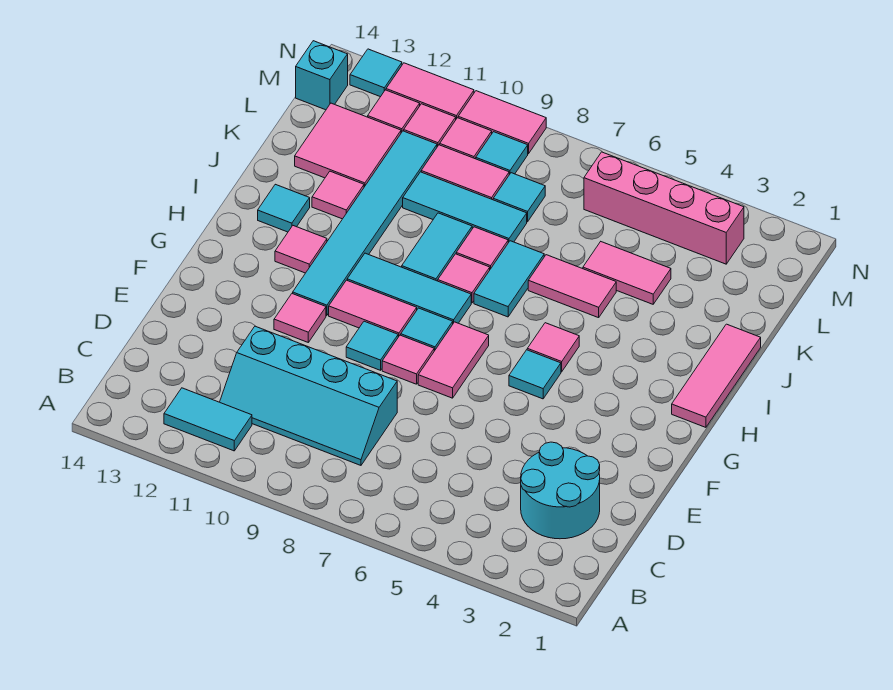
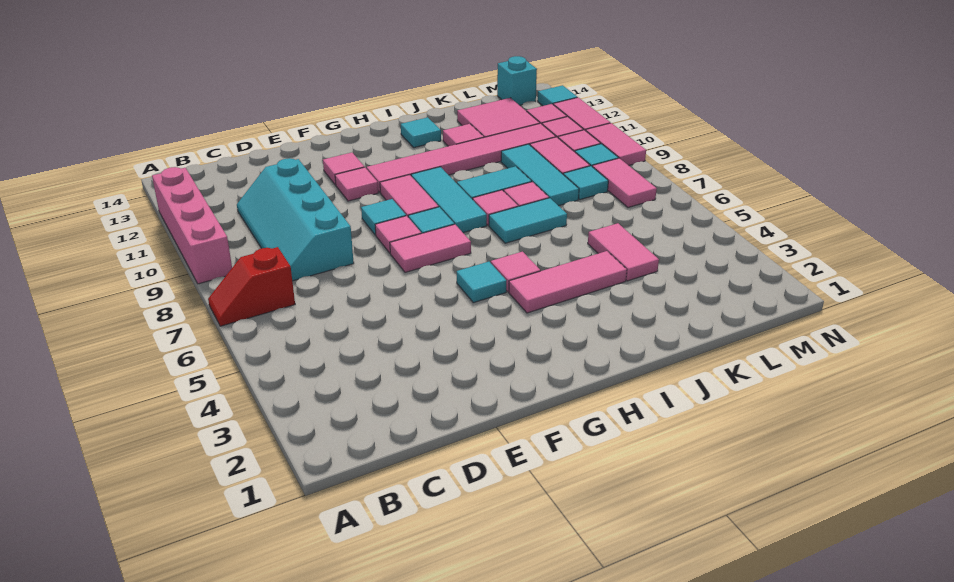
none -> red 1x2 slope [208,247,295,326]
cyan 1x2 tile [164,388,252,451] -> none
cyan 2x2 round brick [521,442,600,539] -> none
cyan 1x6 tile [293,131,437,315] -> pink 1x6 tile [367,123,556,192]
pink 1x3 tile [672,324,761,427] -> pink 1x3 tile moved to [509,251,627,313]
pink 1x1 tile [275,226,327,273] -> pink 1x1 tile moved to [323,153,364,185]
pink 1x2 tile [528,255,616,318] -> pink 1x2 tile moved to [592,158,657,207]
pink 1x4 brick [584,152,744,264] -> pink 1x4 brick moved to [152,167,232,284]

